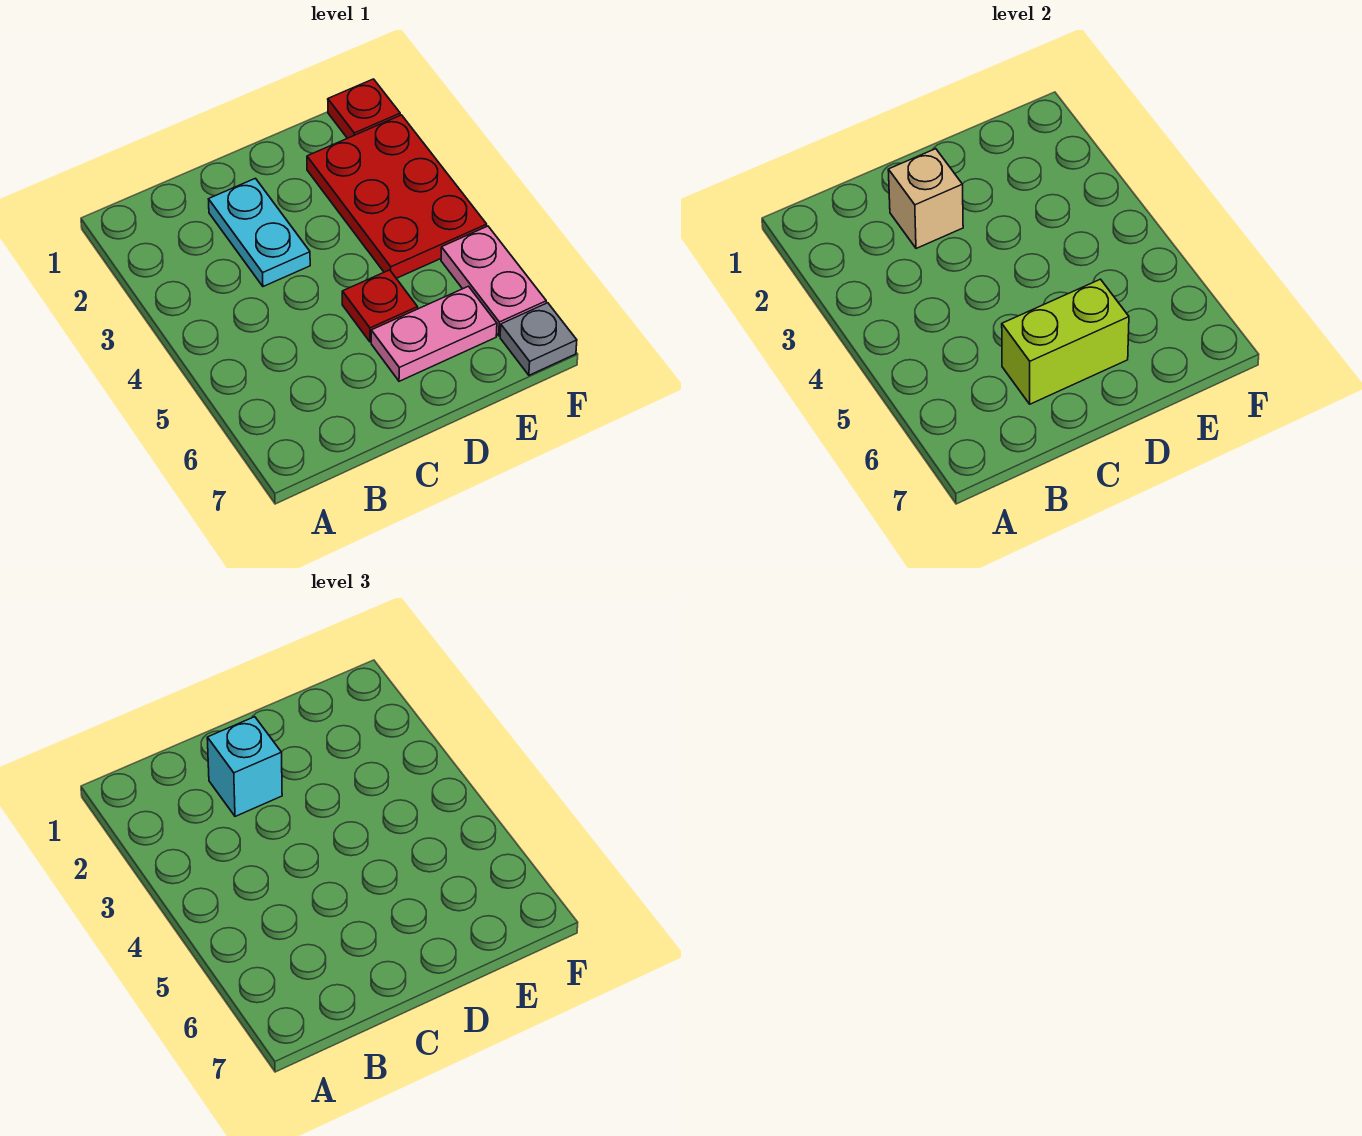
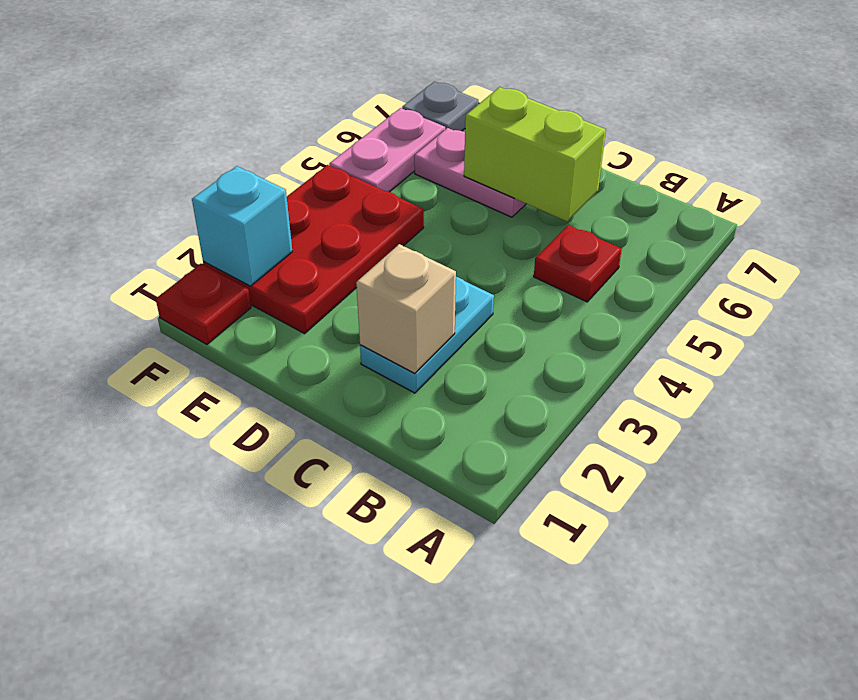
cyan 1x1 brick [207,717,282,816] -> cyan 1x1 brick moved to [192,166,292,286]
red 1x1 plate [342,270,418,342] -> red 1x1 plate moved to [534,225,622,302]

